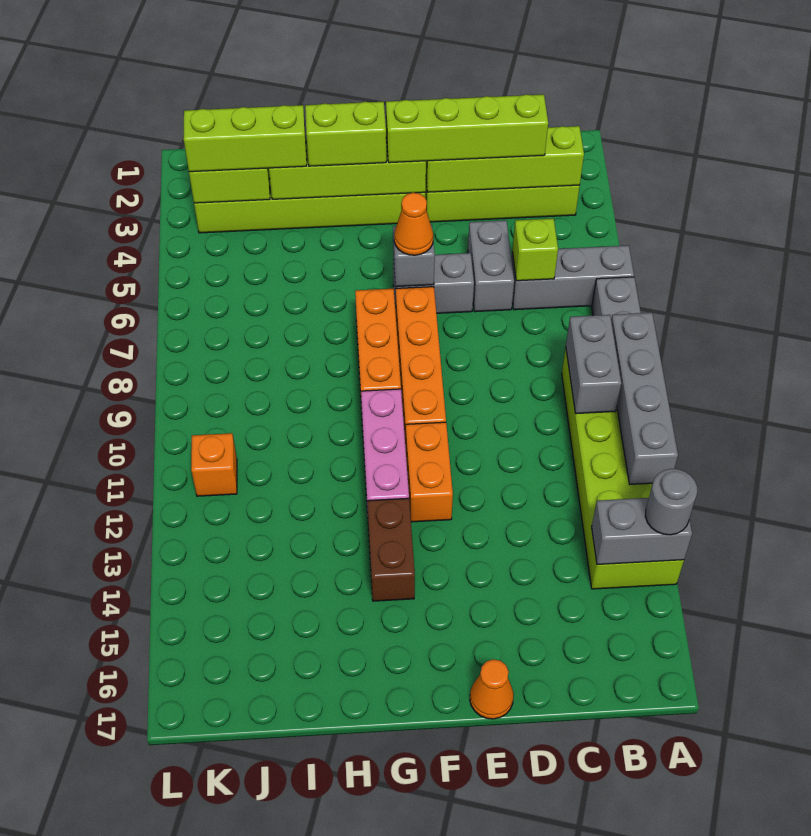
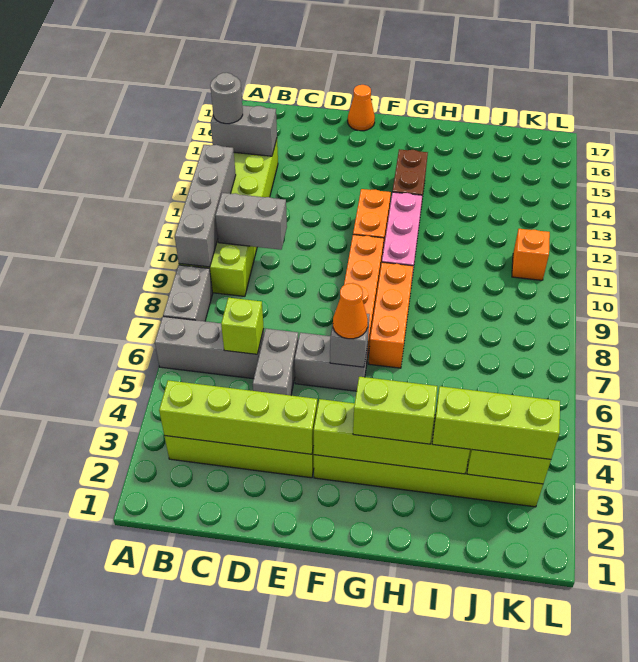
grey 1x2 brick [566,315,621,414] -> grey 1x2 brick turned to [215,193,287,250]
lime 1x4 brick [386,94,548,163] -> none

